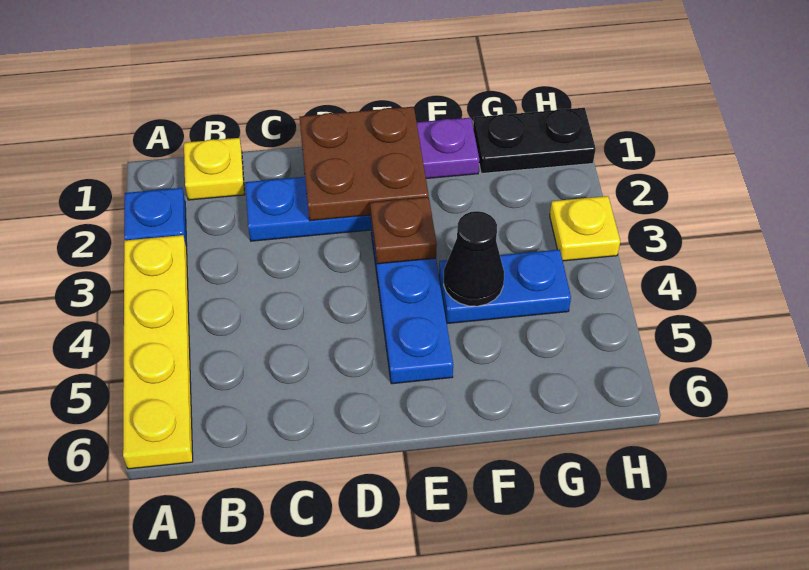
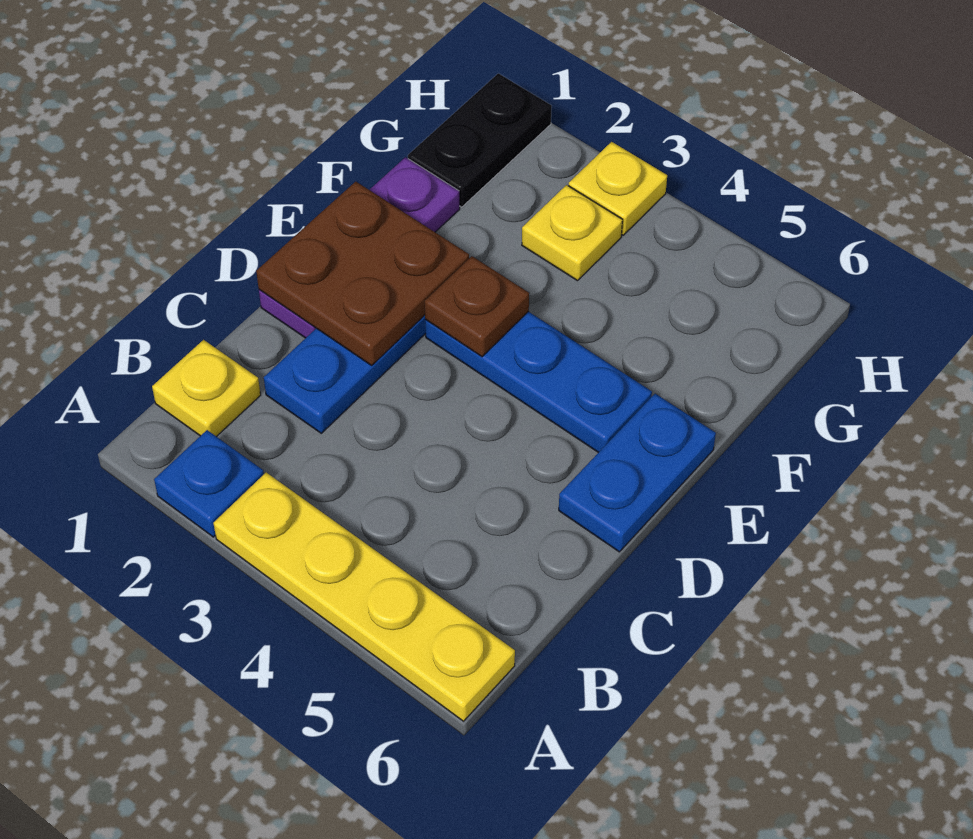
blue 1x2 plate [439,249,571,324] -> blue 1x2 plate moved to [559,394,716,552]
black 1x1 cone [444,211,504,306] -> none
none -> yellow 1x1 plate [522,185,622,281]

